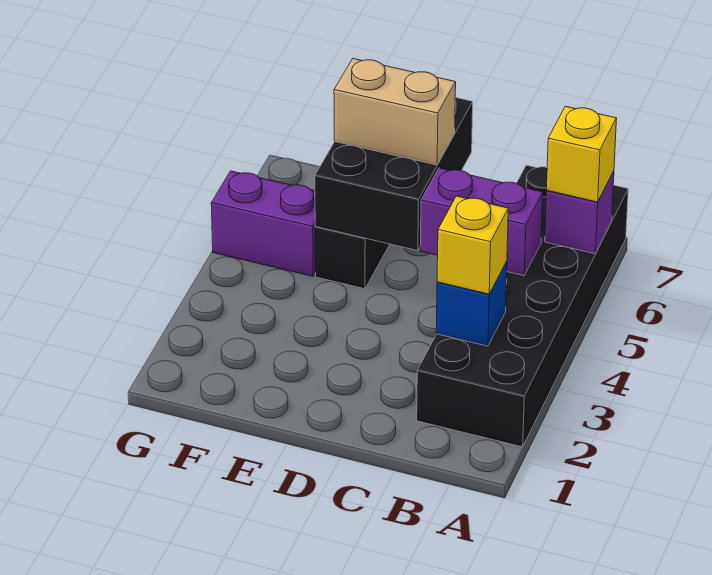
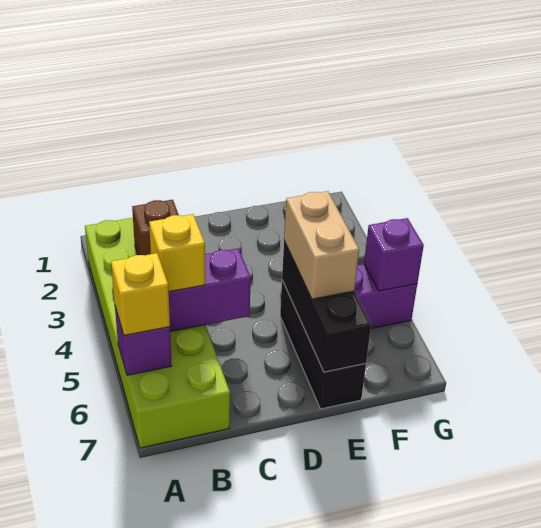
black 2x6 brick [417,165,628,447] -> lime 2x6 brick [85,218,230,448]
blue 1x1 brick [436,262,507,346] -> brown 1x1 brick [132,200,179,255]
yellow 1x1 brick [437,196,508,294] -> yellow 1x1 brick moved to [149,214,205,292]
black 2x3 brick [315,97,473,251] -> black 1x3 brick [282,241,371,372]
tan 1x2 brick [334,59,456,165] -> tan 1x2 brick turned to [284,191,359,299]
none -> purple 1x1 brick [364,218,424,291]

